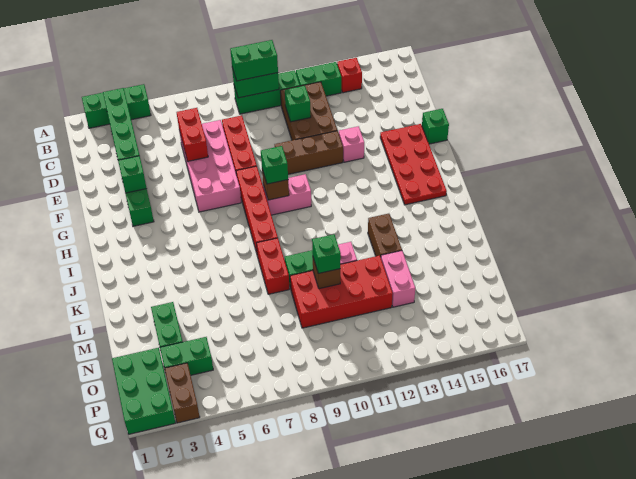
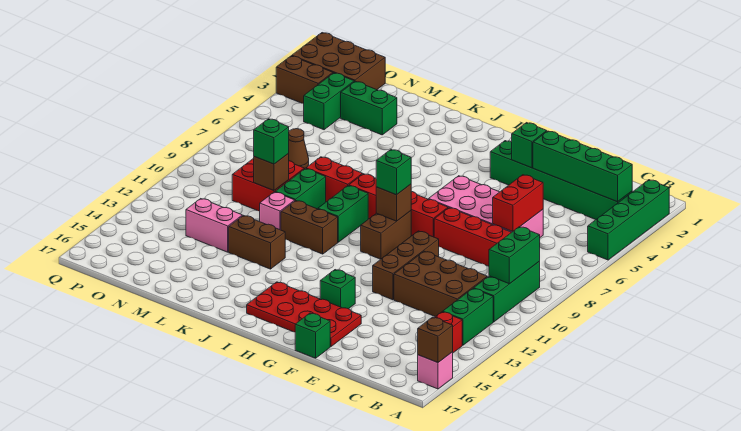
green 1x3 brick [82,84,151,128] -> green 1x4 brick [588,180,669,260]
none -> brown 1x1 brick [418,317,453,363]
green 1x2 brick [230,40,278,81] -> green 1x2 brick moved to [318,186,368,242]
red 1x2 brick [177,108,208,161] -> red 1x2 brick turned to [493,175,543,232]
green 1x1 brick [285,85,311,122] -> green 1x1 brick moved to [320,270,355,309]
pink 1x1 brick [339,126,364,162] -> pink 1x1 brick moved to [418,352,453,389]
pink 1x2 brick [263,174,311,215] -> brown 1x2 brick [361,211,411,259]
none -> brown 1x2 brick [281,200,338,254]
red 2x4 brick [290,256,393,328] -> red 2x2 brick [232,158,304,211]
none -> brown 1x1 cone [288,129,309,169]
green 2x3 brick [112,348,175,434] -> brown 2x3 brick [292,33,385,90]

